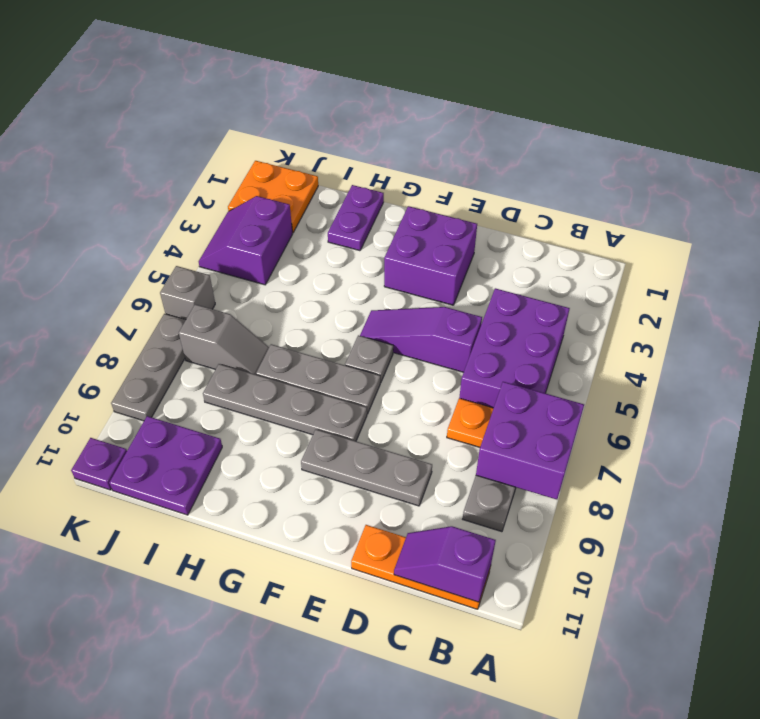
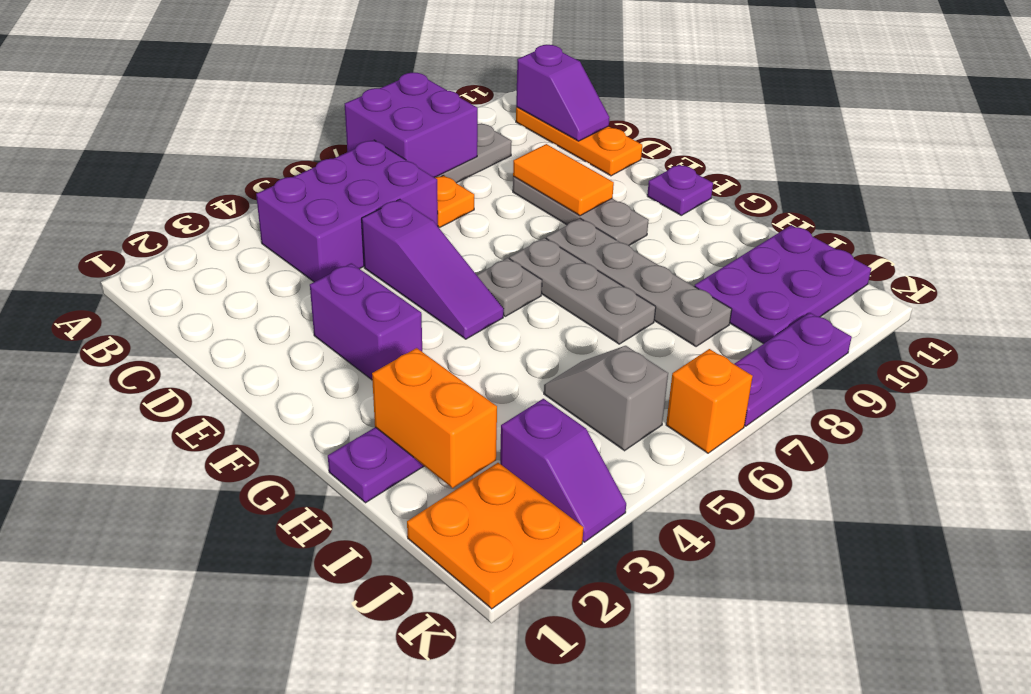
none -> orange 1x2 tile [513,144,614,216]
purple 2x2 brick [384,206,477,305] -> purple 1x2 brick [310,263,422,380]
none -> orange 1x2 brick [372,348,497,488]
grey 1x2 slope [179,304,269,375] -> grey 1x2 slope moved to [544,346,668,451]
purple 2x2 plate [109,416,222,515] -> purple 2x3 plate [695,225,871,344]
purple 2x2 slope [199,196,292,285] -> purple 1x2 slope [500,399,626,542]
grey 1x1 brick [160,266,215,320] -> orange 1x1 brick [666,349,753,453]
grey 1x3 plate [111,314,186,421] -> purple 1x3 plate [735,313,852,426]
purple 1x1 plate [71,438,127,490] -> purple 1x1 plate moved to [647,165,713,215]

